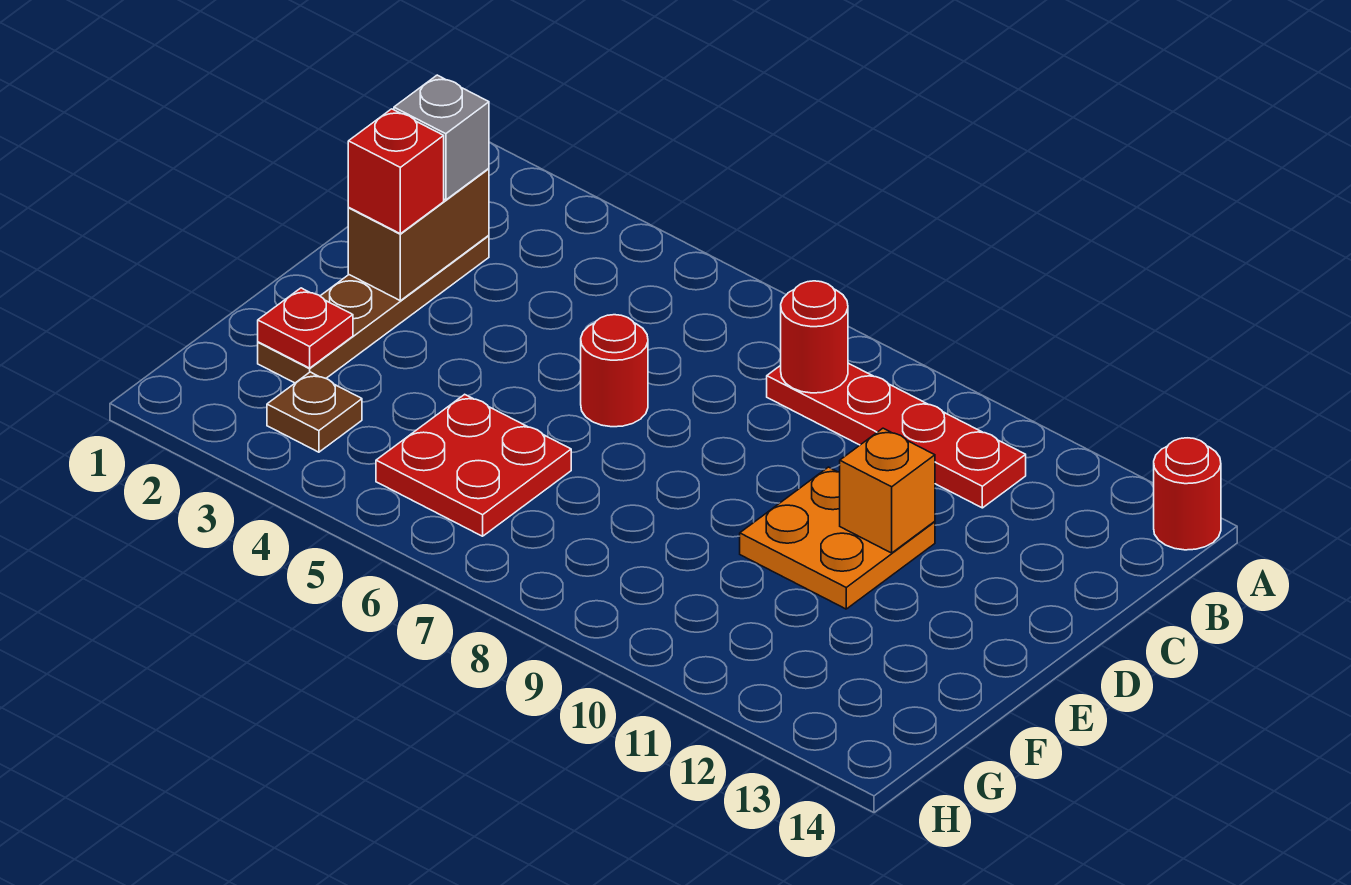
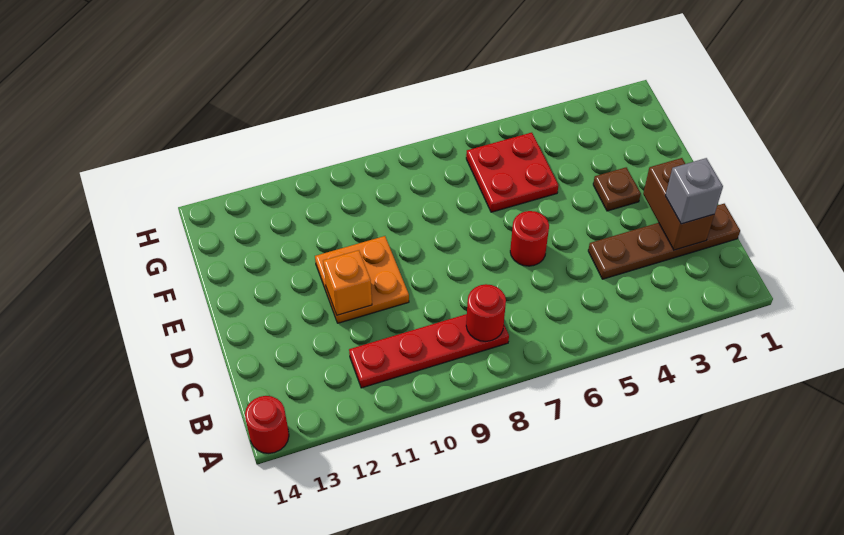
brown 1x4 plate [258,235,489,383] -> brown 1x4 plate turned to [588,204,740,279]
red 1x1 brick [348,109,444,234] -> none
red 1x1 plate [258,288,353,368] -> none
brown 1x1 plate [267,372,362,452] -> brown 1x1 plate moved to [593,167,641,211]

